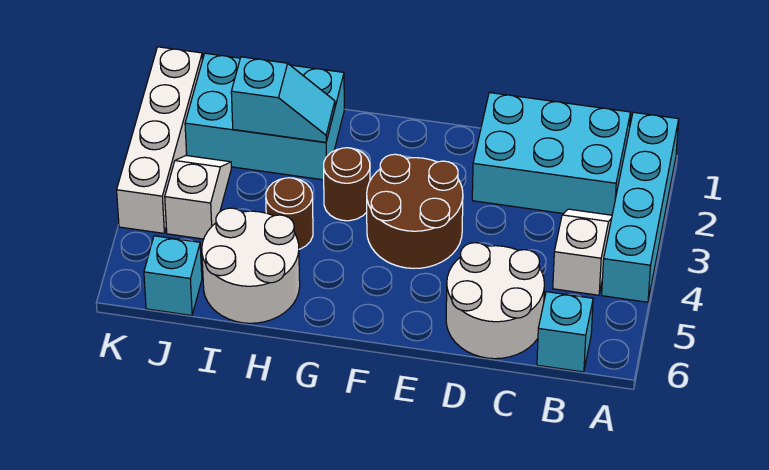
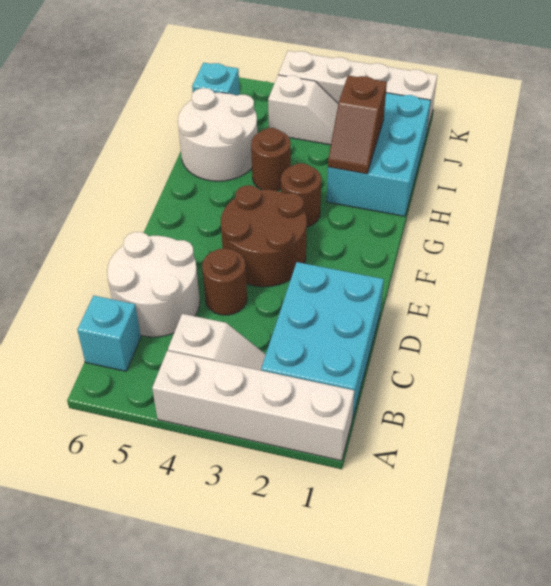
cyan 1x4 brick [602,112,679,302] -> white 1x4 brick [152,351,354,461]
none -> brown 1x1 round brick [202,249,247,315]
cyan 1x2 slope [231,57,335,142] -> brown 1x2 slope [328,75,387,174]

